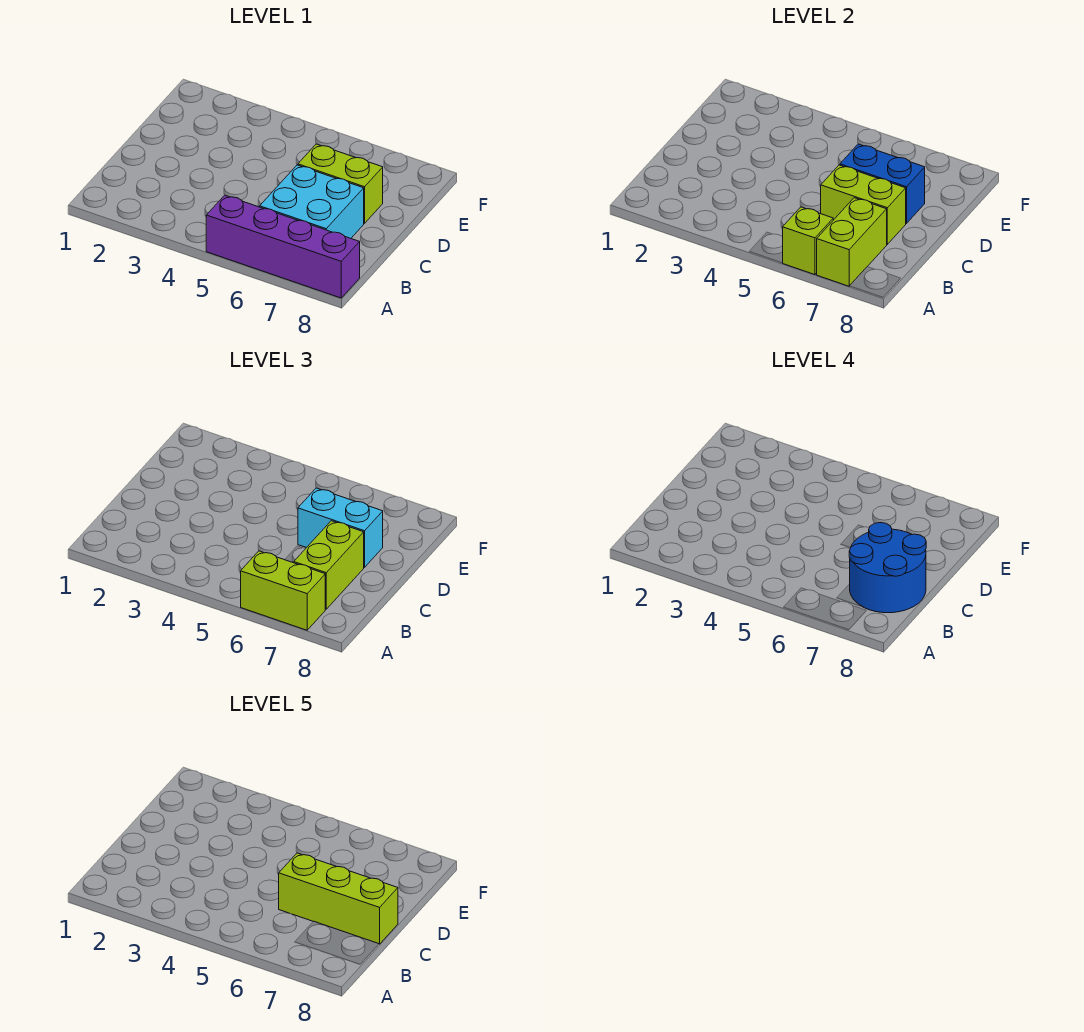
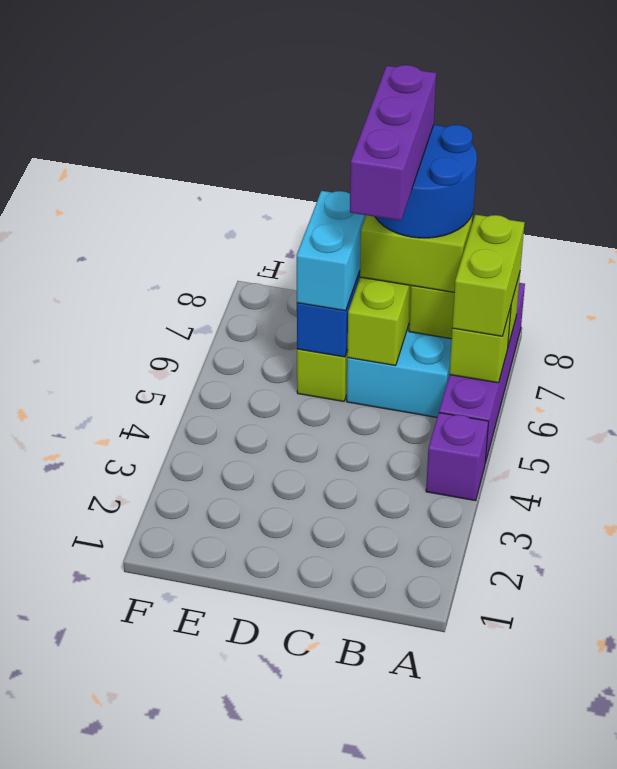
none -> purple 1x1 brick [426,413,489,501]
lime 1x3 brick [279,853,398,944] -> purple 1x3 brick [350,65,436,221]

